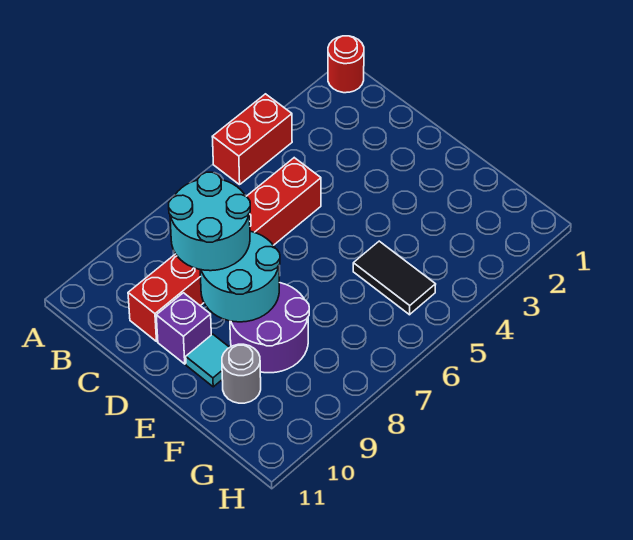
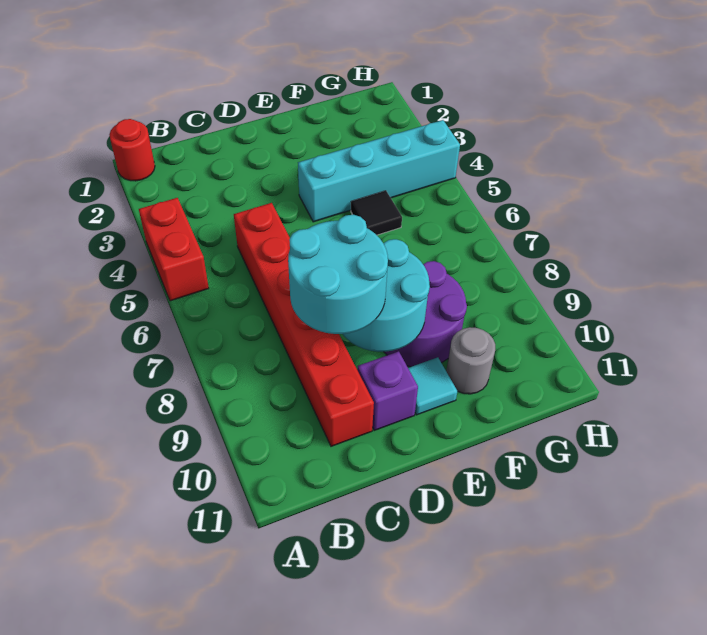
none -> cyan 1x4 brick [298,120,460,222]
black 1x2 tile [353,241,436,315] -> black 1x1 tile [351,191,402,235]

